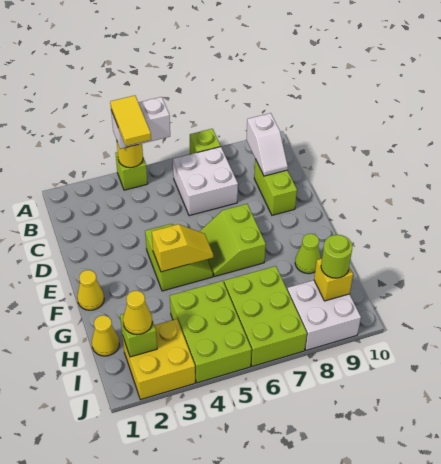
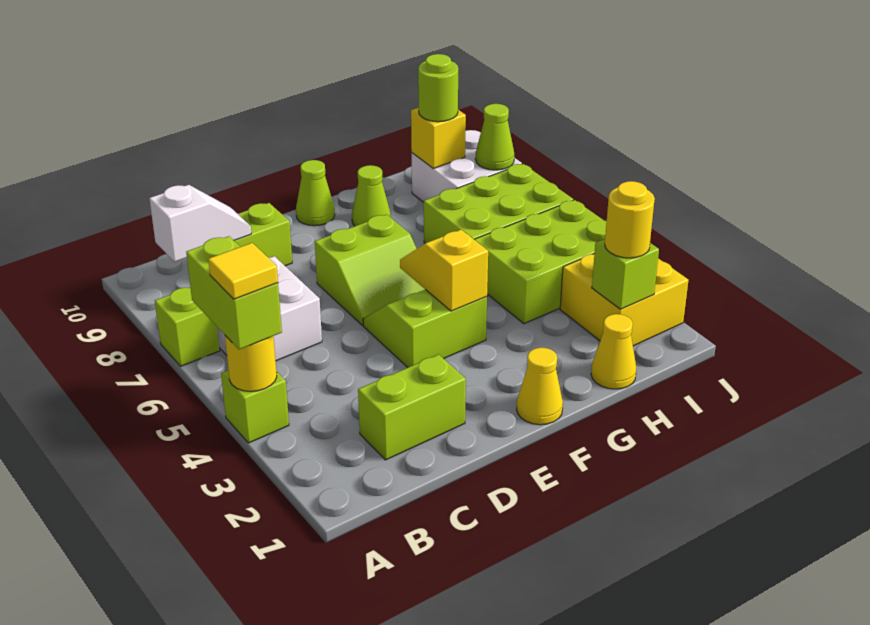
white 1x2 brick [111,97,170,149] -> lime 1x2 brick [186,236,282,350]
yellow 1x2 tile [110,96,151,146] -> yellow 1x1 tile [208,243,278,299]
none -> lime 1x2 brick [358,354,466,460]
none -> lime 1x1 cone [296,160,335,226]
yellow 1x1 cone [123,291,152,335] -> yellow 1x1 round brick [605,181,655,258]
none -> lime 1x1 cone [475,104,514,170]

